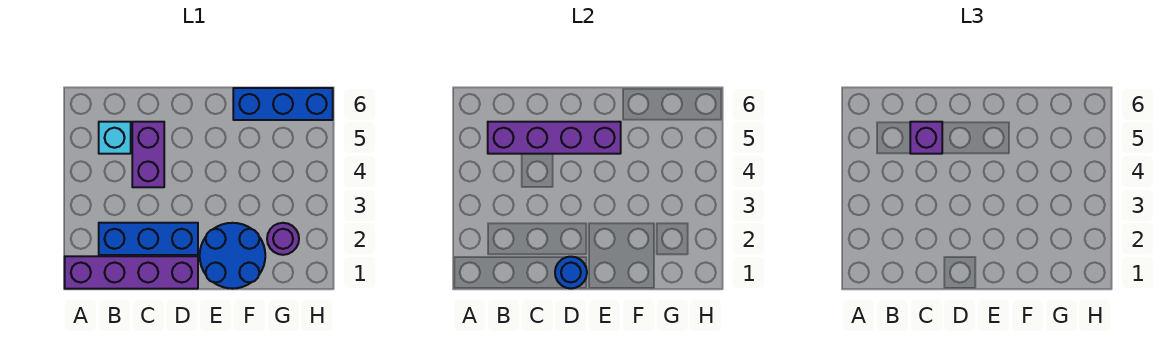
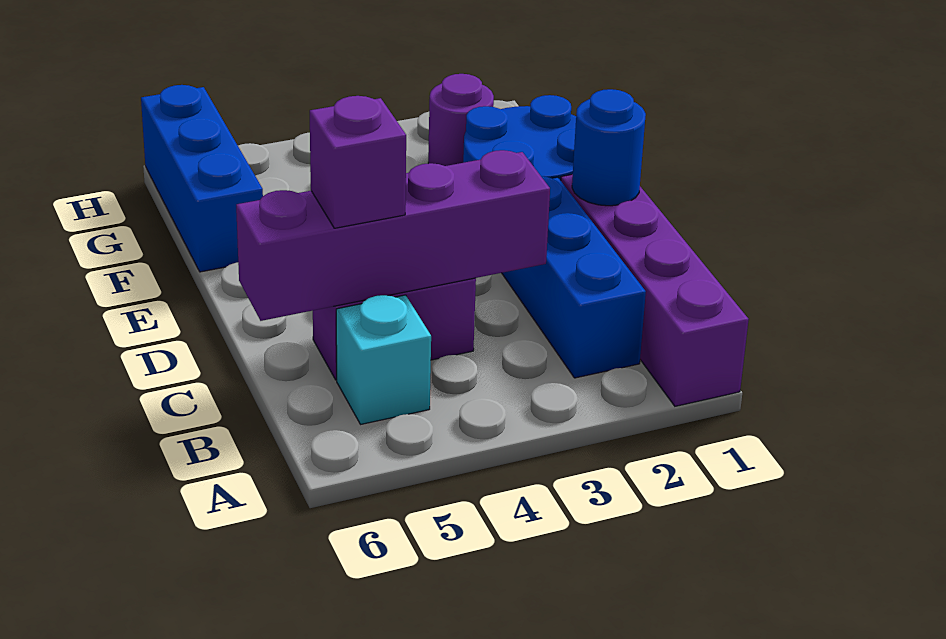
purple 1x4 brick [488,122,621,154] -> purple 1x4 brick turned to [236,150,550,321]

